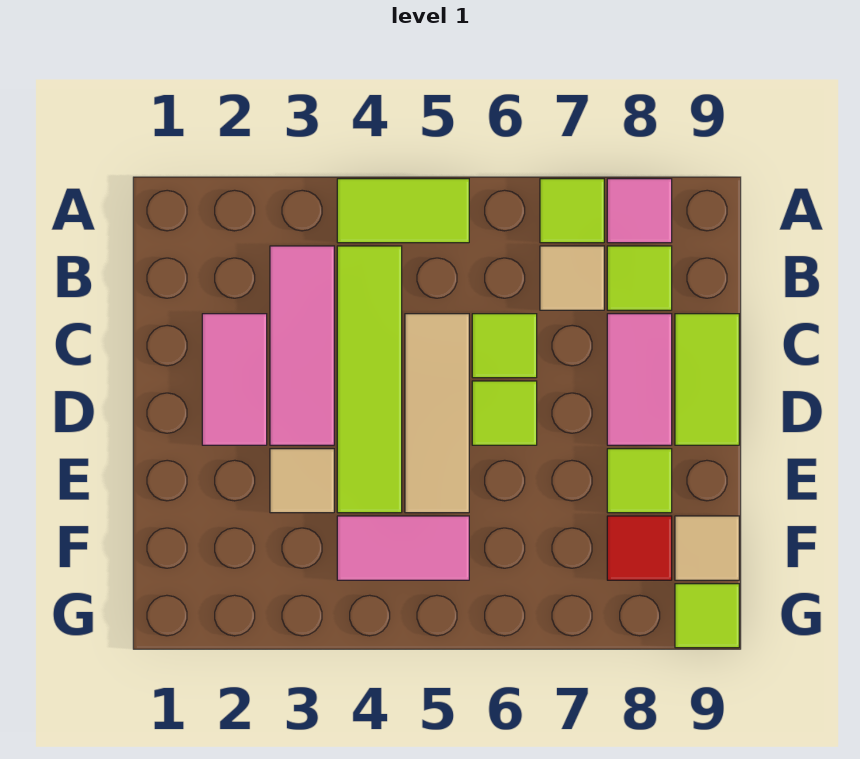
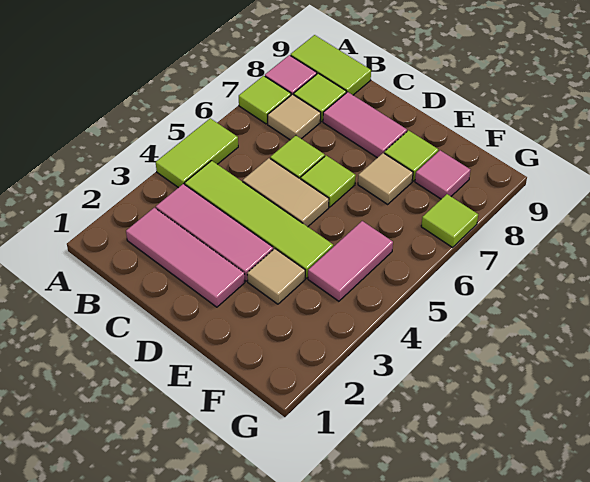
pink 1x2 tile [202,314,267,445] -> pink 1x3 tile [126,208,245,307]
tan 1x3 tile [405,314,469,513] -> tan 1x2 tile [243,158,329,227]
lime 1x2 tile [675,314,739,445] -> lime 1x2 tile moved to [291,35,371,95]
red 1x1 tile [607,516,672,580] -> pink 1x1 tile [415,150,470,199]
tan 1x1 tile [675,516,739,580] -> tan 1x1 tile moved to [358,153,413,204]
lime 1x1 tile [675,584,739,648] -> lime 1x1 tile moved to [421,194,478,247]

